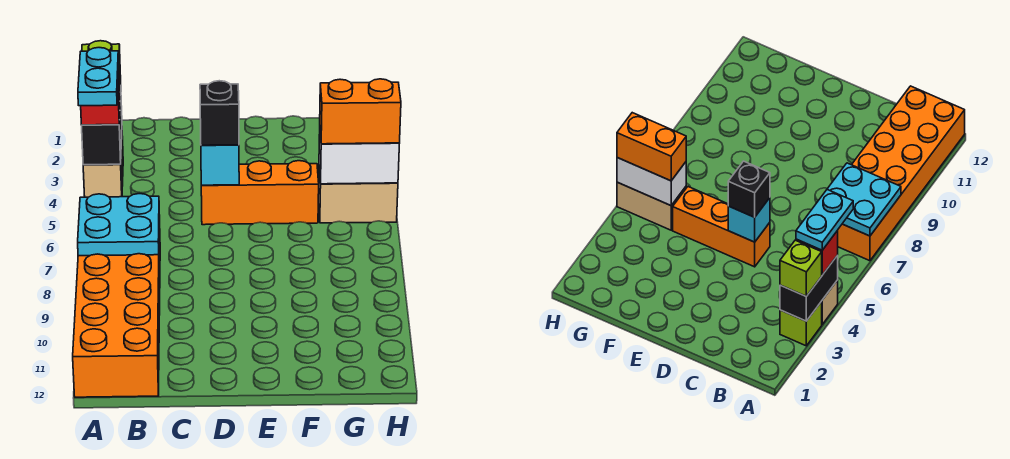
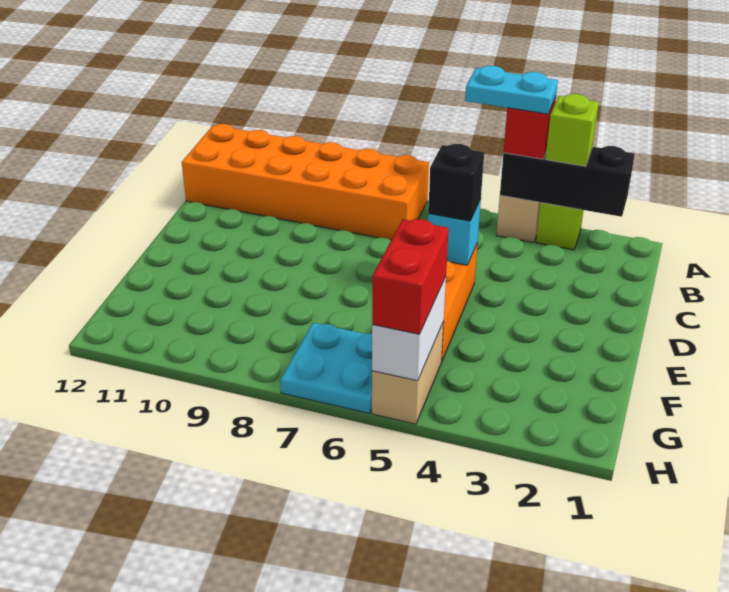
black 1x2 brick [82,92,122,165] -> black 1x3 brick [500,146,635,217]
cyan 2x2 plate [78,194,159,256] -> cyan 2x2 plate moved to [280,323,372,413]
orange 1x2 brick [320,79,401,144] -> red 1x2 brick [372,219,449,334]

